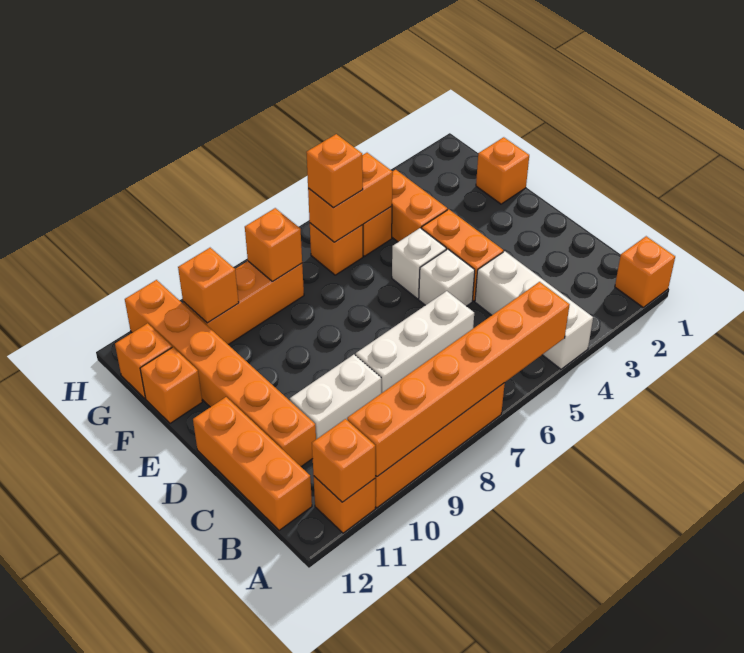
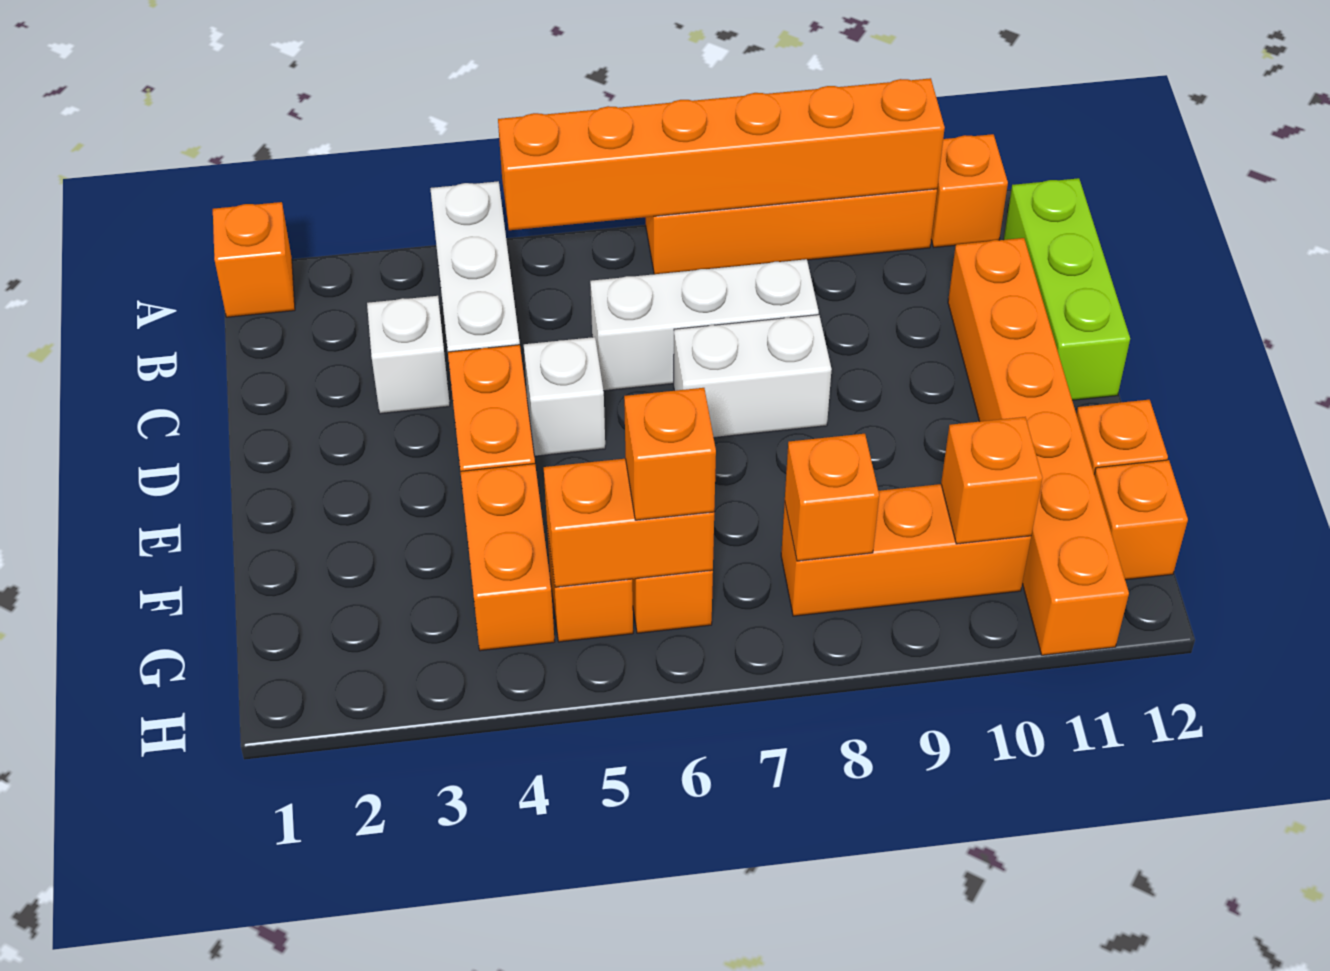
orange 1x1 brick [312,419,375,502] -> none
orange 1x3 brick [193,397,312,530] -> lime 1x3 brick [1004,178,1130,400]
white 1x2 brick [290,355,381,439] -> white 1x2 brick moved to [674,315,832,438]
white 1x1 brick [392,228,446,299] -> white 1x1 brick moved to [367,296,450,414]
orange 1x1 brick [476,137,529,204] -> none

